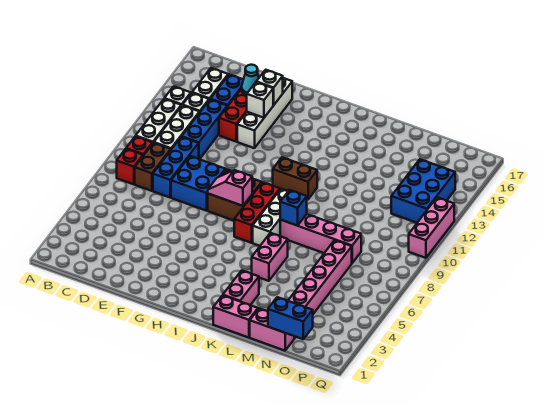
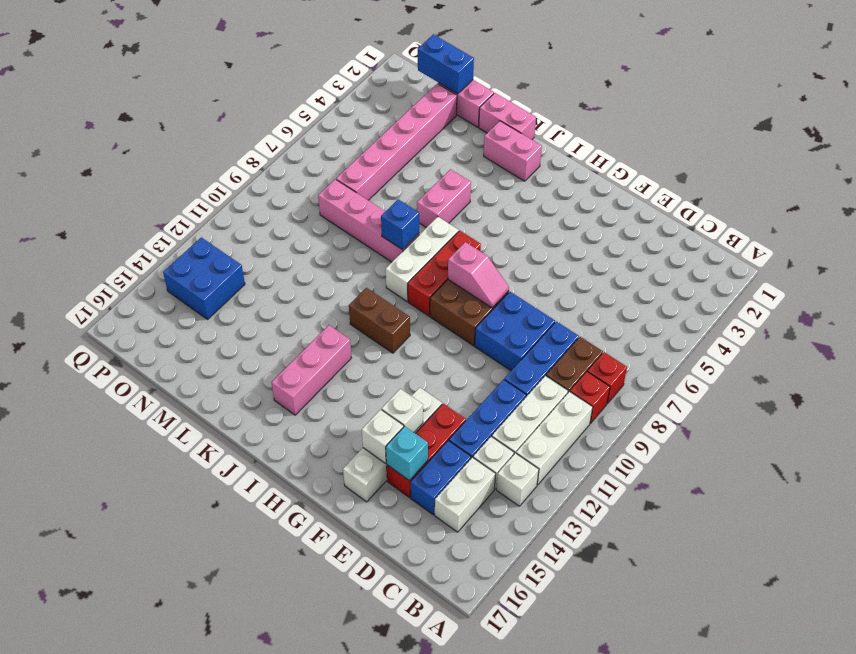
cyan 1x1 cone [242,65,259,96] -> cyan 1x1 brick [386,426,428,480]
pink 1x2 brick [223,270,259,305] -> pink 1x2 brick turned to [484,121,542,181]
blue 2x3 brick [391,159,455,223] -> blue 2x2 brick [163,237,245,319]
pink 1x3 brick [409,197,454,258] -> pink 1x3 brick moved to [272,325,351,415]

